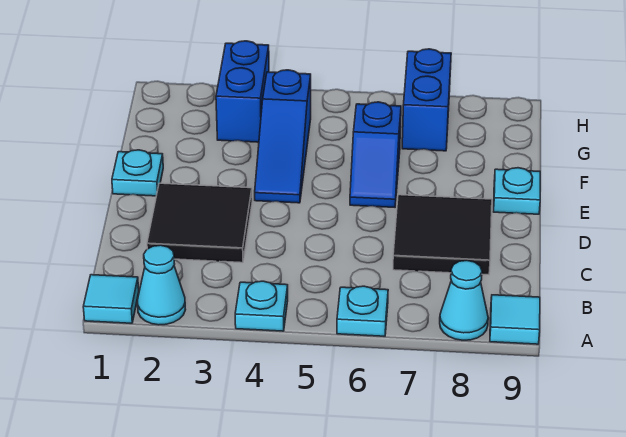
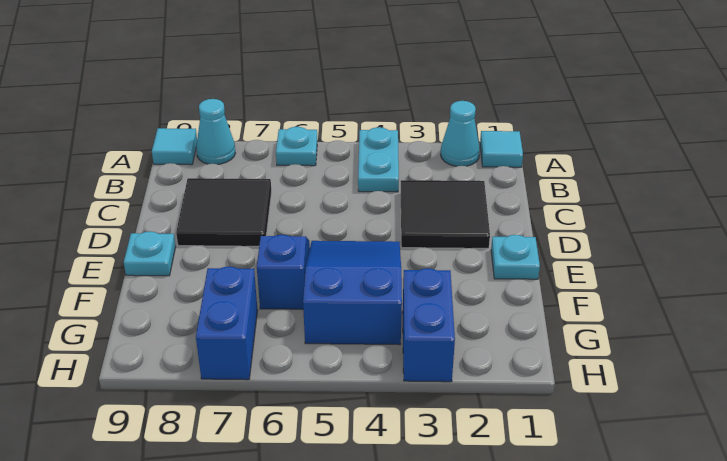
cyan 1x1 plate [235,281,288,331] -> cyan 1x2 plate [358,127,399,192]
blue 1x3 slope [255,70,311,203] -> blue 2x3 slope [303,241,402,345]

